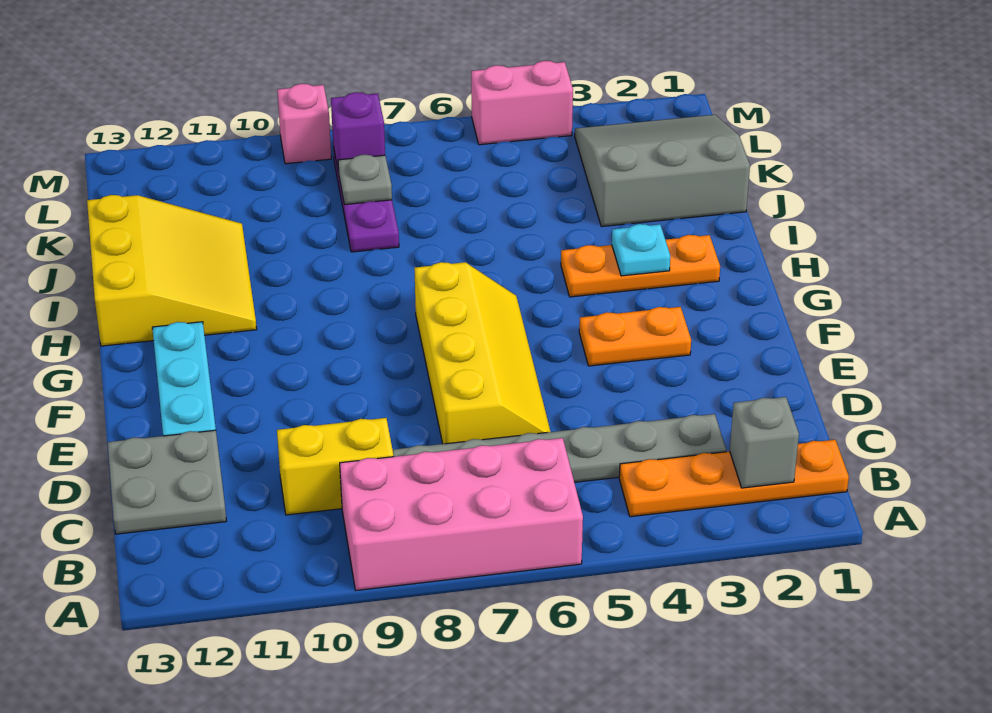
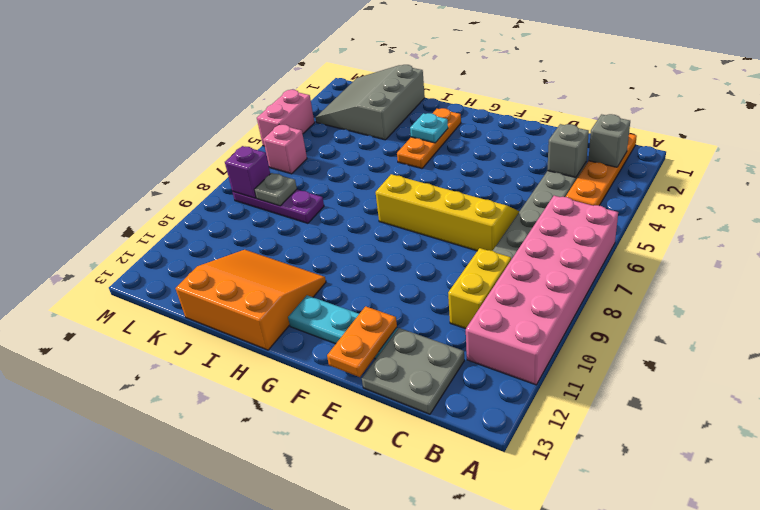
pink 2x4 brick [340,438,583,590] -> pink 2x6 brick [466,196,618,385]
none -> grey 1x1 brick [547,124,589,178]
orange 1x2 plate [579,307,691,366] -> orange 1x2 plate moved to [327,306,397,377]
yellow 3x3 slope [87,195,257,346] -> orange 3x3 slope [175,250,326,350]
pink 1x1 brick [277,84,331,164] -> pink 1x1 brick moved to [263,125,307,174]

